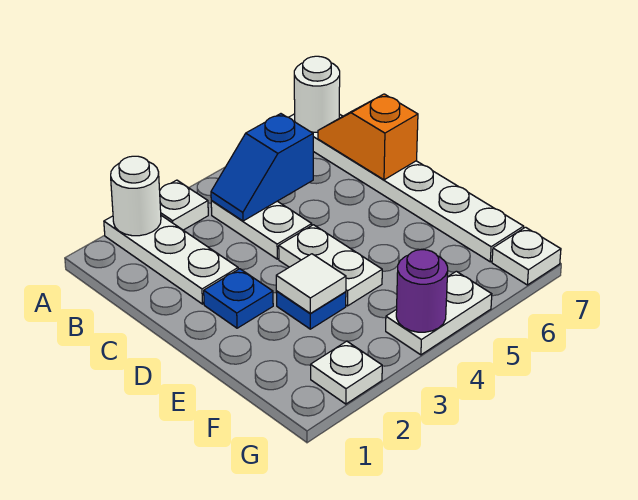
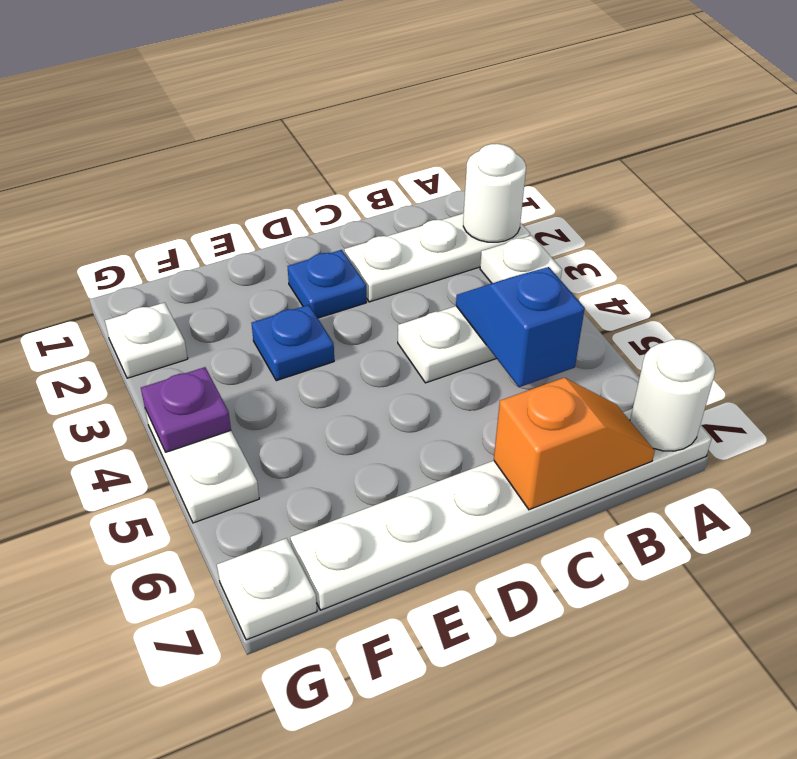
white 1x2 plate [279,225,382,306] -> none
white 1x1 tile [276,254,346,313] -> none
purple 1x1 round brick [396,250,448,332] -> purple 1x1 plate [141,367,231,452]

